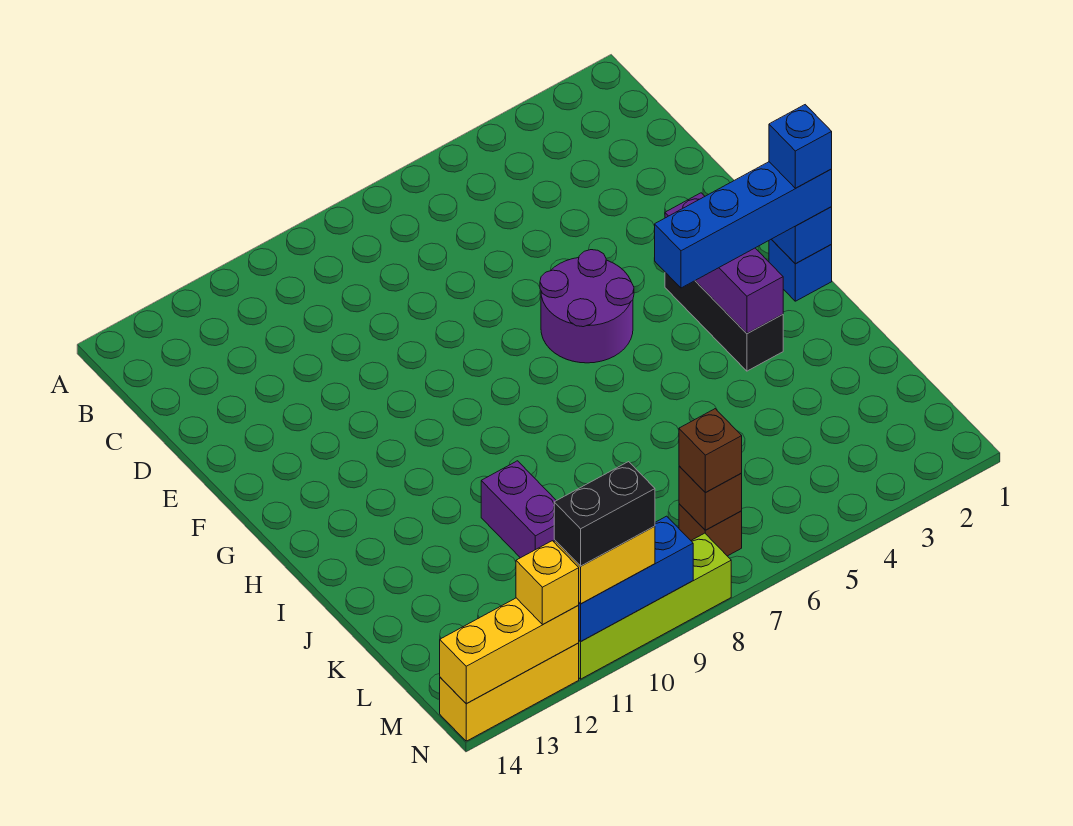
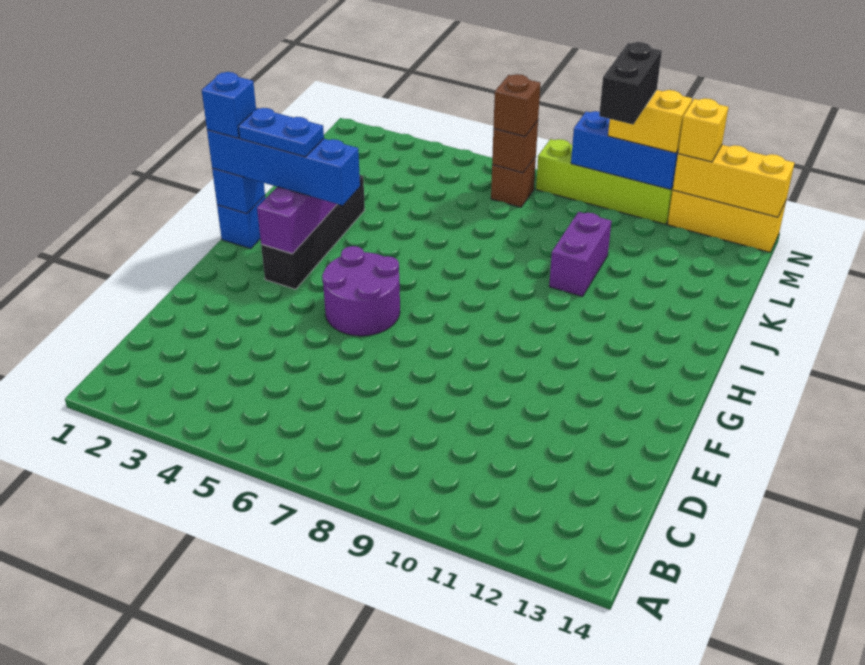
black 1x3 brick [665,272,783,371] -> black 1x4 brick [261,175,365,289]
none -> blue 1x2 plate [238,108,324,157]
black 1x2 brick [554,462,655,566] -> black 1x2 brick turned to [599,42,662,124]

